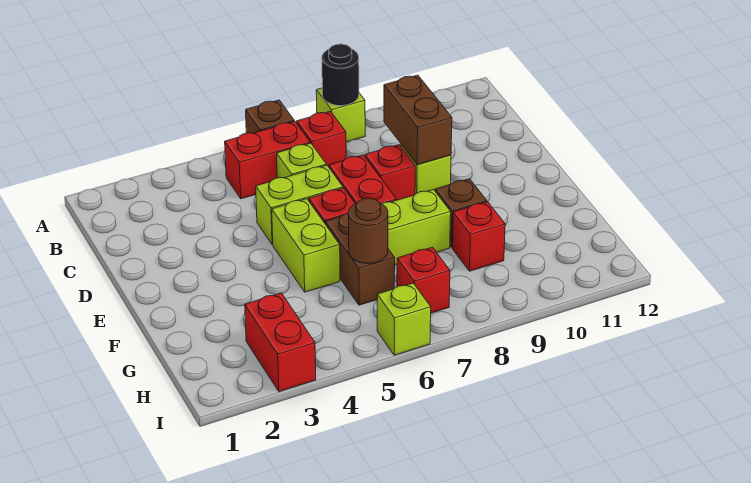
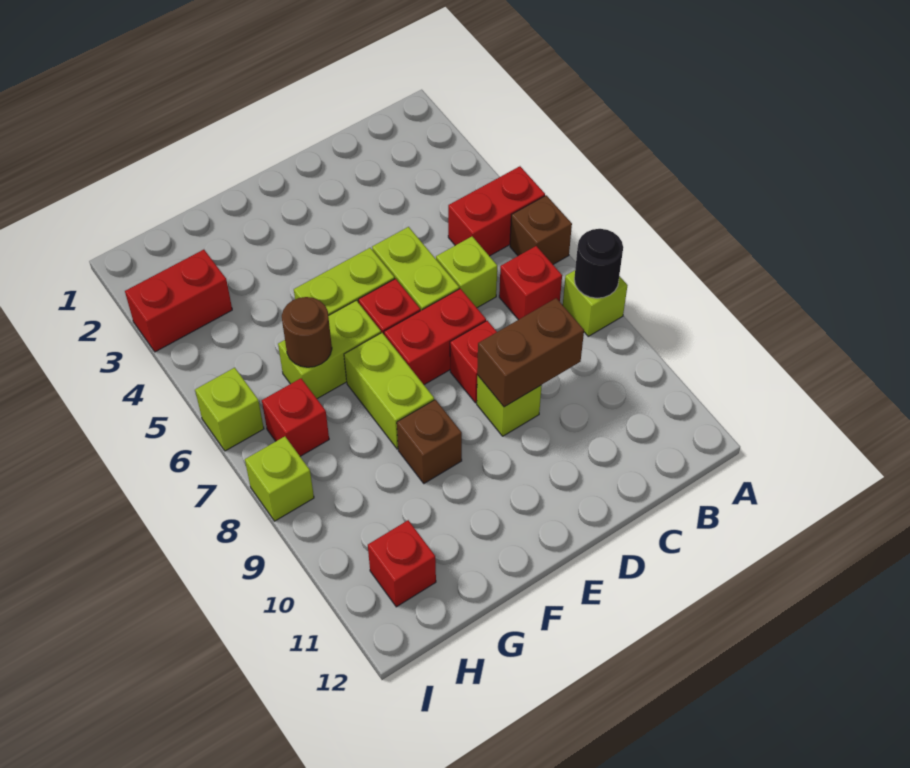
red 1x2 brick [225,121,310,199] -> red 1x2 brick turned to [448,166,545,256]
brown 1x2 brick [325,213,395,305] -> lime 1x2 brick [278,300,381,399]
red 1x1 brick [452,202,505,271] -> red 1x1 brick moved to [368,520,436,607]
none -> lime 1x1 brick [245,436,314,521]

